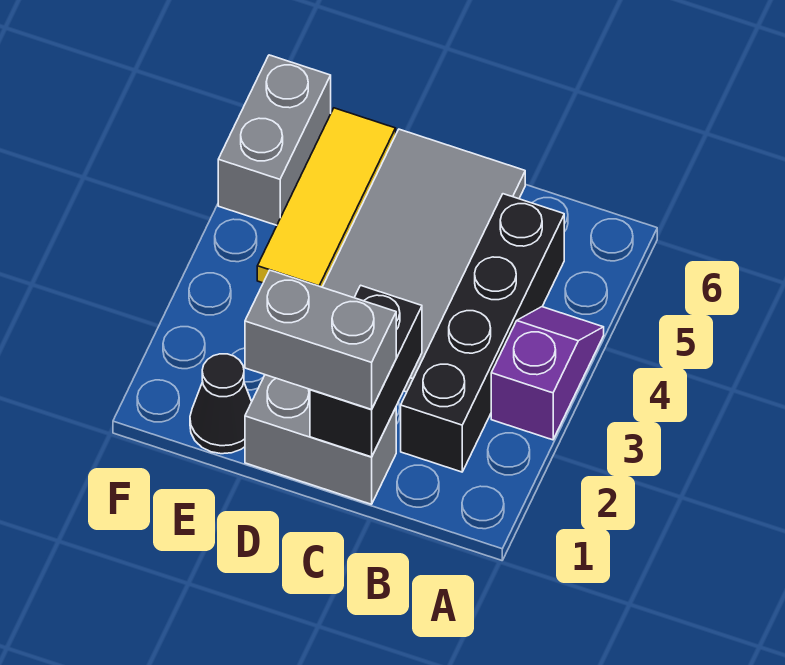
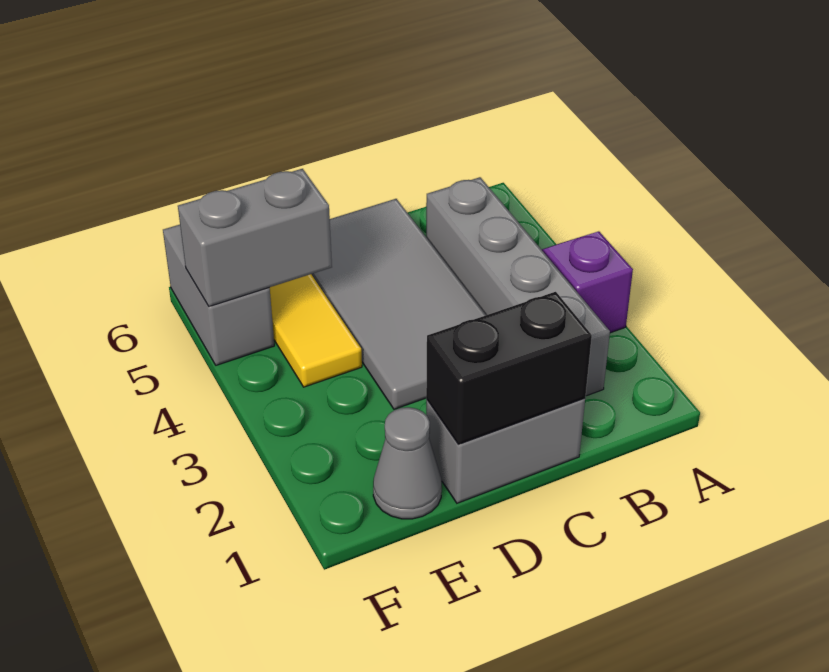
black 1x4 brick [401,194,564,472] -> grey 1x4 brick [426,177,610,396]
black 1x2 brick [310,285,422,457] -> black 1x2 brick turned to [426,292,592,444]
grey 1x2 brick [245,270,396,409] -> grey 1x2 brick moved to [178,169,332,307]
black 1x1 cone [190,354,252,454] -> grey 1x1 cone [373,407,442,519]

